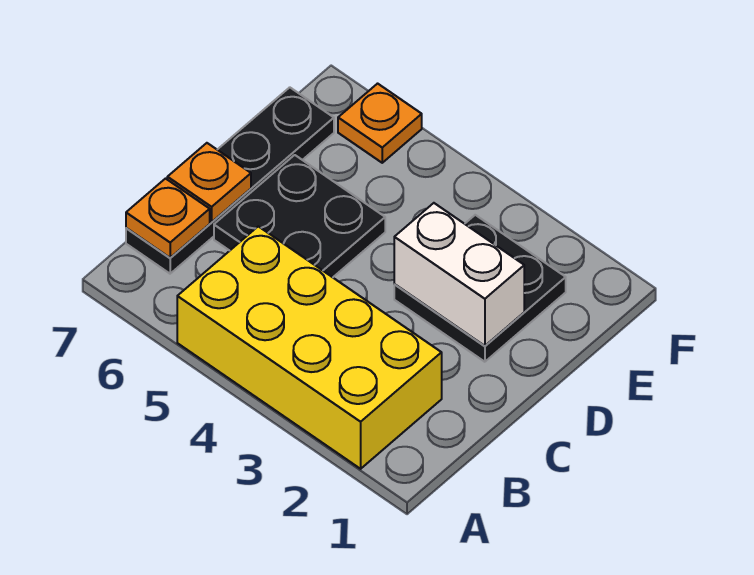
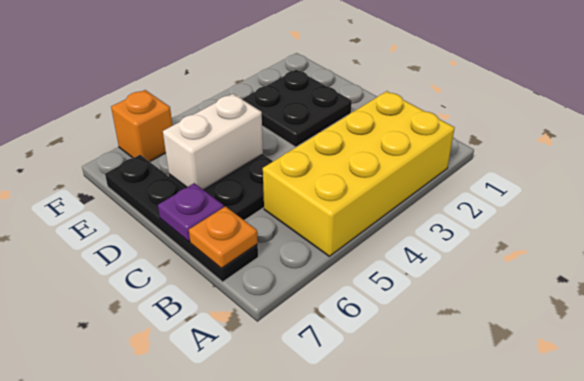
orange 1x1 plate [167,143,251,222] -> purple 1x1 plate [158,183,224,242]
white 1x2 brick [394,203,524,346] -> white 1x2 brick moved to [163,94,263,190]
orange 1x1 plate [338,84,422,163] -> orange 1x1 brick [111,90,173,162]

